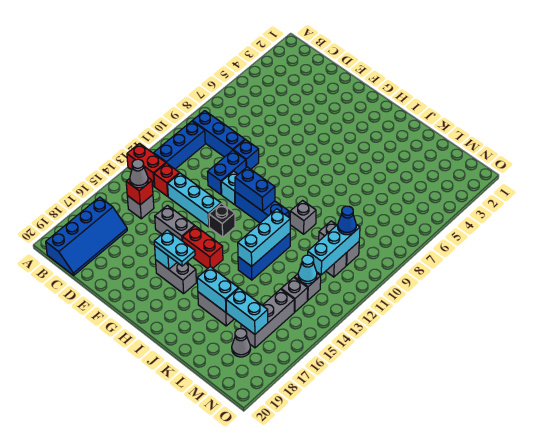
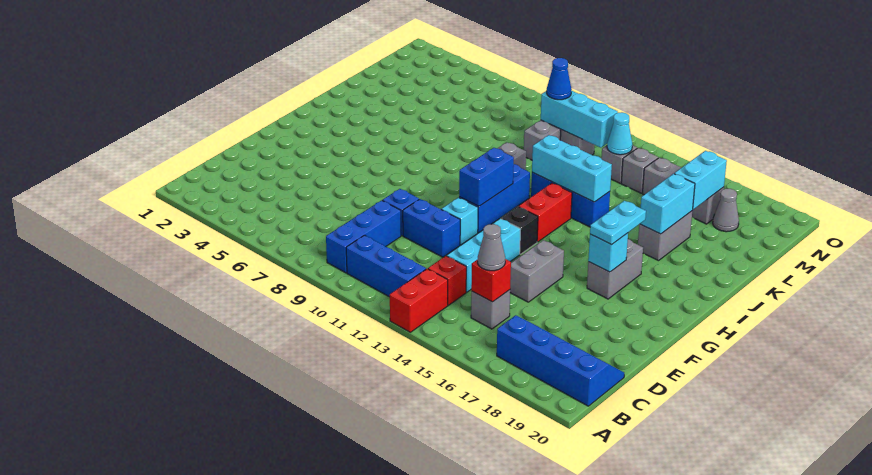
red 1x2 brick [182,226,223,269] -> red 1x2 brick moved to [519,183,572,242]

